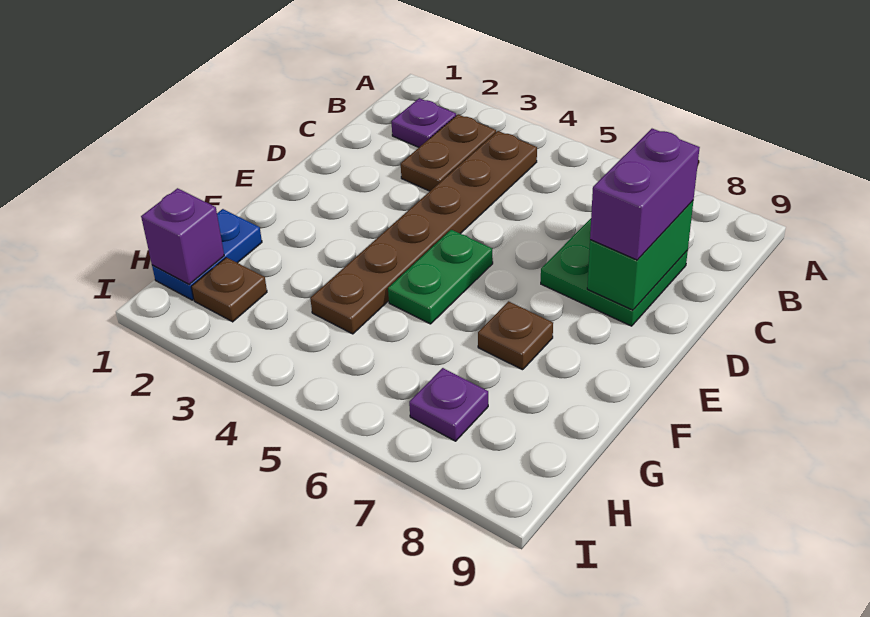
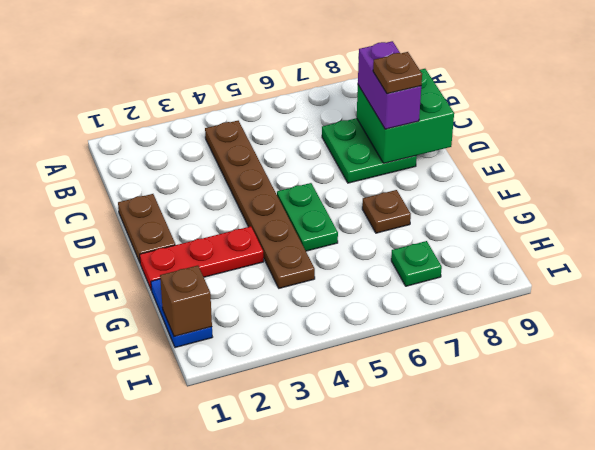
purple 1x1 plate [391,98,456,147] -> none
brown 1x2 plate [401,114,496,191] -> brown 1x2 plate moved to [118,194,175,263]
green 1x2 brick [587,201,693,310] -> green 2x2 brick [357,69,454,163]
none -> red 1x3 plate [140,226,264,290]
purple 1x1 brick [141,188,224,284] -> brown 1x1 brick [160,266,212,337]
brown 1x1 plate [191,257,267,322] -> brown 1x1 plate moved to [373,52,422,94]
purple 1x1 plate [409,368,488,441] -> green 1x1 plate [391,241,442,286]

